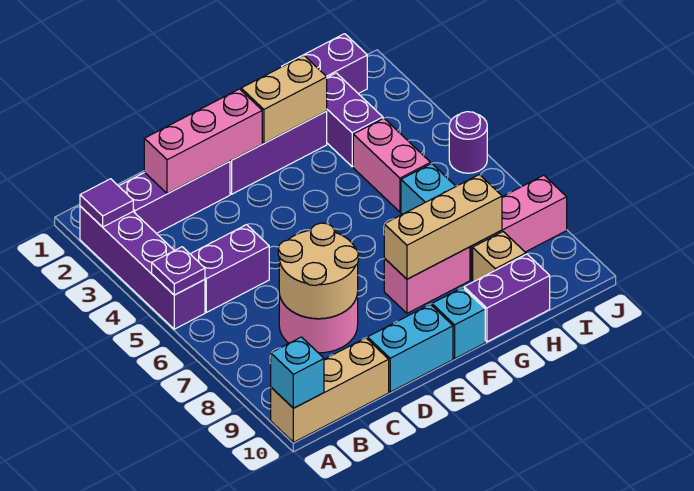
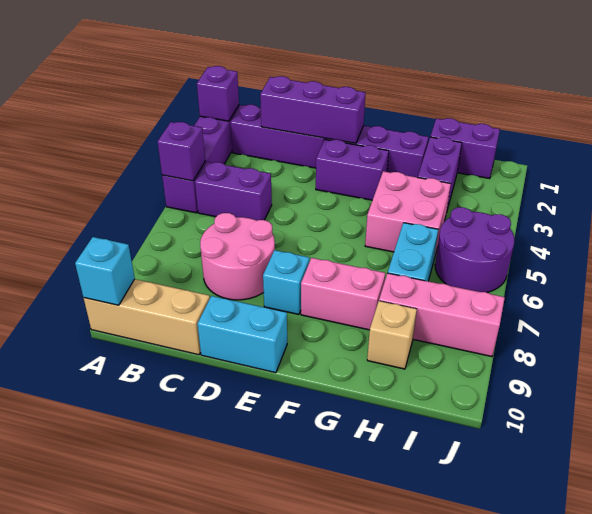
purple 1x1 tile [80,179,133,227] -> purple 1x1 brick [197,66,239,121]
purple 1x1 plate [152,247,205,295] -> purple 1x1 brick [158,122,205,181]
pink 1x3 brick [144,89,262,194] -> purple 1x3 brick [260,76,366,143]
tan 2x2 round brick [278,223,358,319] -> none
tan 1x2 brick [241,56,327,143] -> none
tan 1x3 brick [384,175,502,279] -> none
cyan 1x1 brick [432,288,485,358] -> cyan 1x1 brick moved to [263,250,309,314]
purple 1x2 brick [464,254,550,342] -> purple 1x2 brick moved to [316,140,389,200]
pink 1x2 brick [353,118,431,212] -> pink 2x2 brick [365,171,451,258]
purple 1x1 round brick [449,112,487,173] -> purple 2x2 round brick [435,207,515,292]

